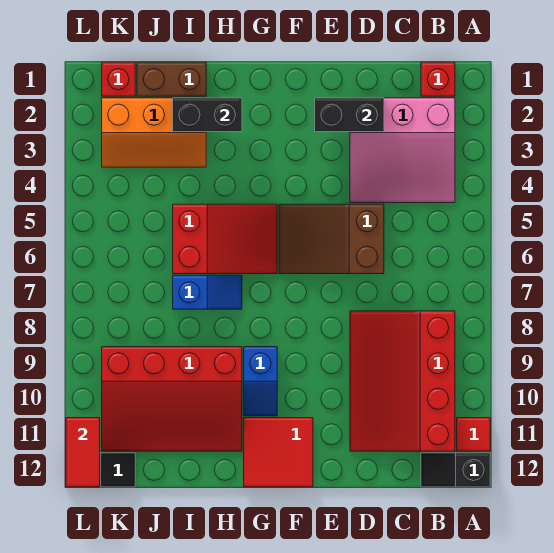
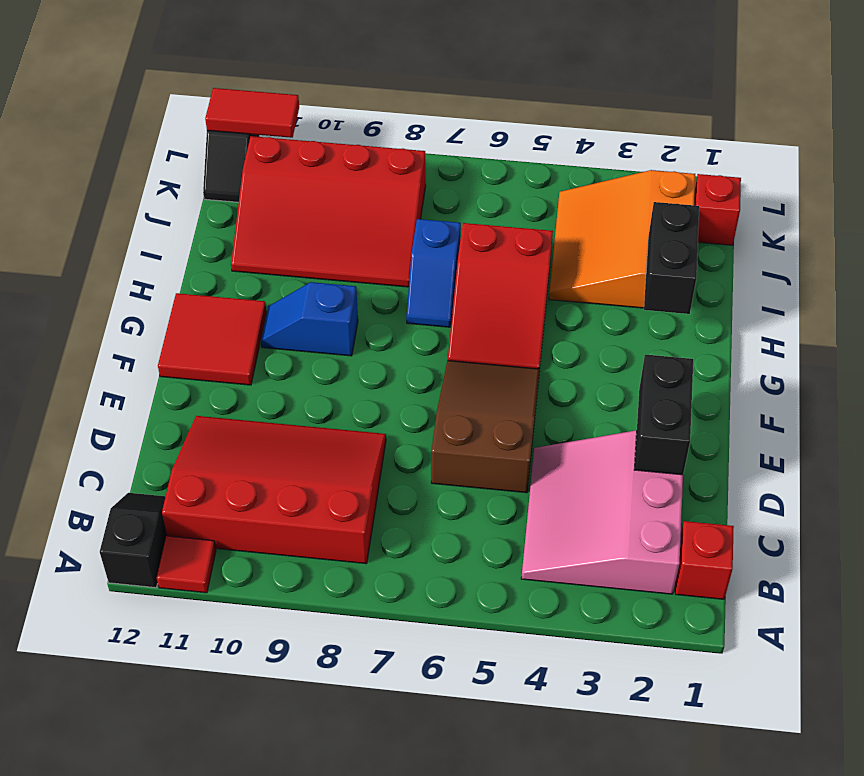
red 3x4 slope [102,347,242,451] -> red 3x4 slope turned to [231,136,426,287]
brown 1x2 brick [137,62,206,96] -> none
orange 2x3 slope [102,98,206,167] -> orange 3x3 slope [549,170,695,308]

